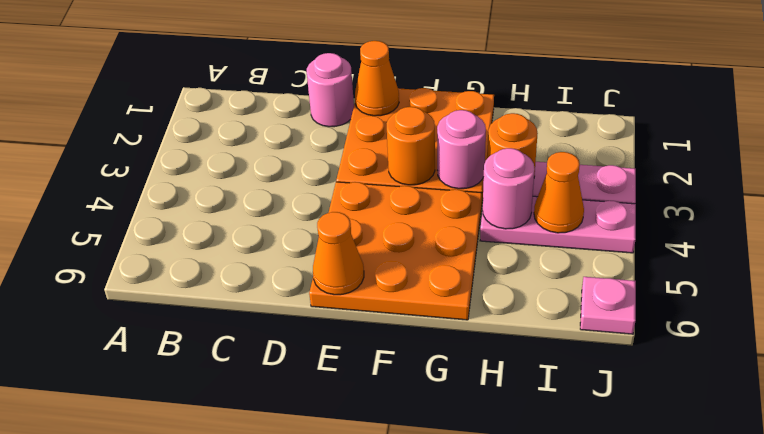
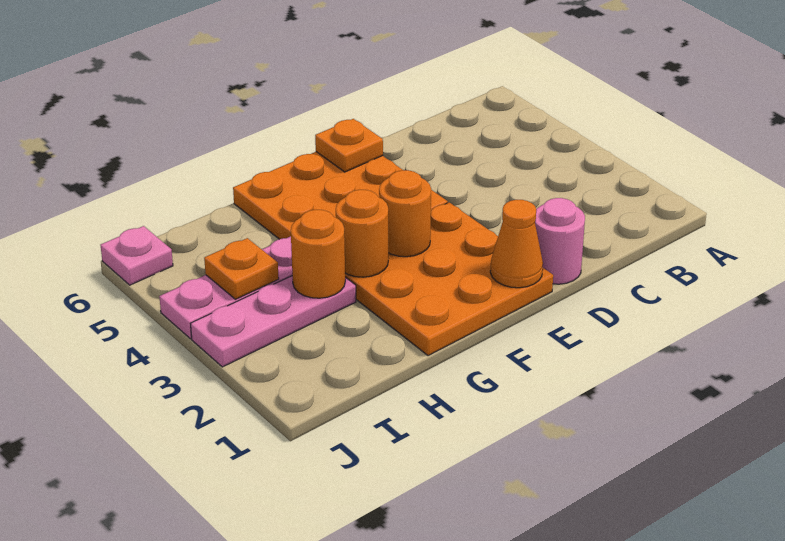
orange 1x1 cone [313,212,364,295] -> orange 1x1 plate [315,119,383,172]
pink 1x1 round brick [437,110,486,189] -> orange 1x1 round brick [336,190,388,277]
pink 1x1 round brick [483,148,535,229] -> none
orange 1x1 cone [534,152,584,233] -> orange 1x1 plate [204,238,279,299]

